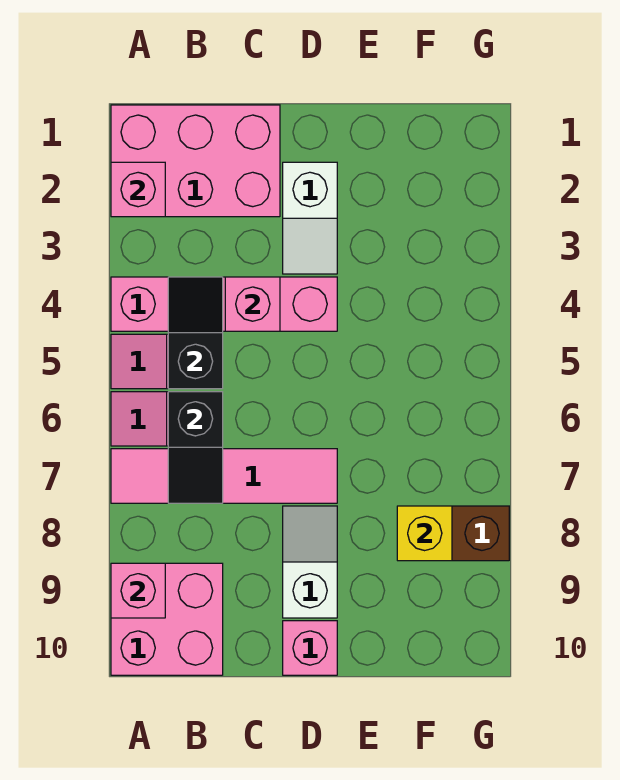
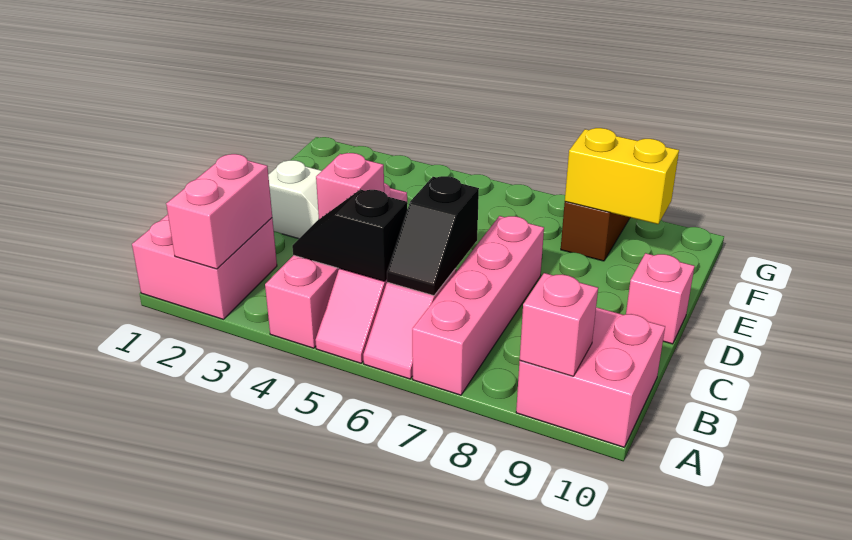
pink 2x3 brick [111,105,280,217] -> pink 2x2 brick [132,214,277,319]
pink 1x1 brick [111,162,165,217] -> pink 1x2 brick [166,154,272,269]
pink 1x4 tile [111,449,337,503] -> pink 1x4 brick [412,216,544,395]
black 1x2 slope [168,392,223,503] -> black 1x2 slope turned to [387,176,479,296]
white 1x2 slope [283,506,337,618] -> none
yellow 1x1 brick [397,506,452,561] -> yellow 1x2 brick [565,128,679,224]

